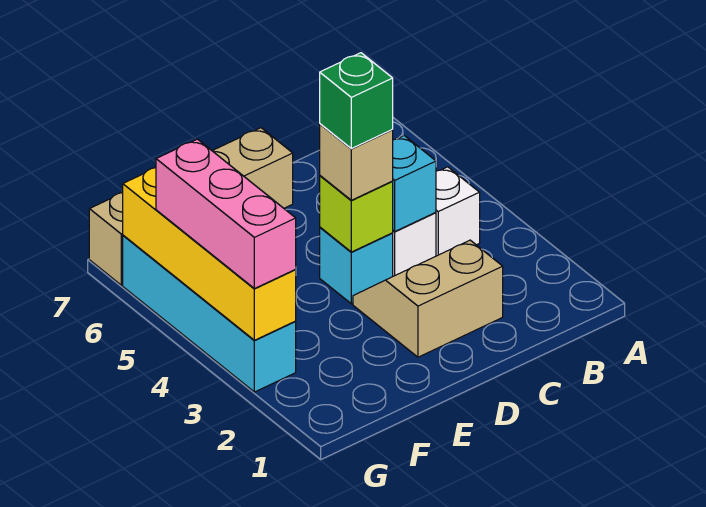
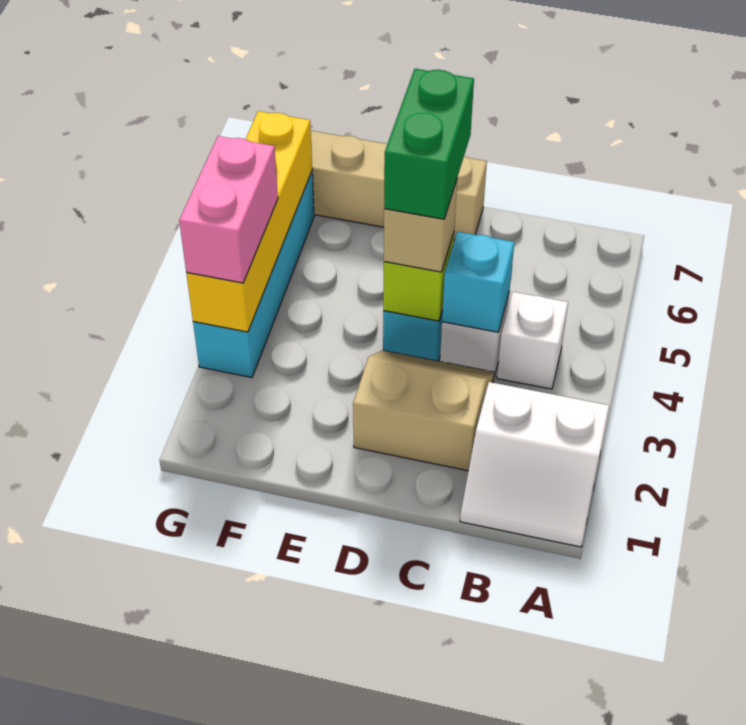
none -> white 2x2 slope [460,382,609,547]
green 1x1 brick [320,53,393,149] -> green 1x2 brick [384,69,474,219]
pink 1x3 brick [156,139,296,289] -> pink 1x2 brick [179,136,278,283]

